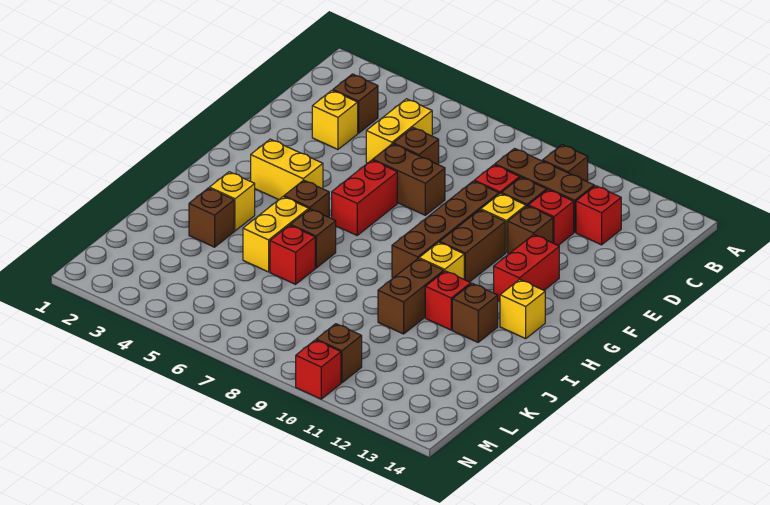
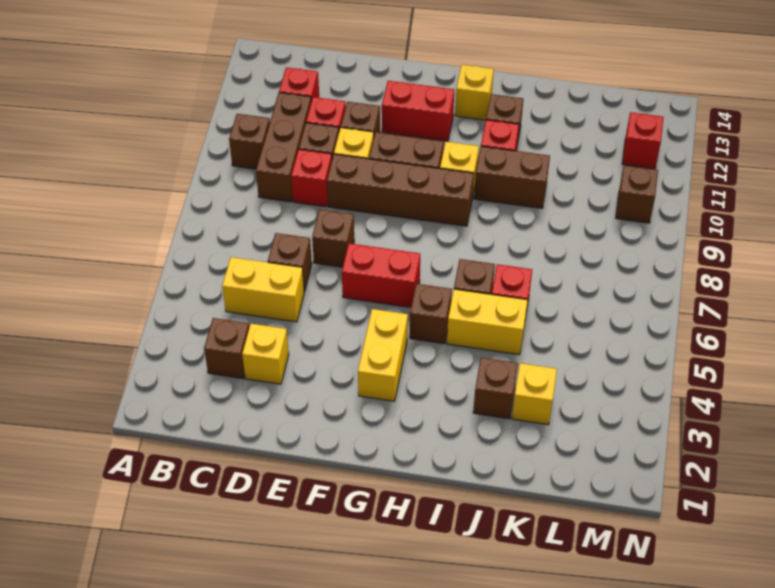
brown 1x2 brick [373,144,445,215] -> brown 1x1 brick [312,209,354,267]
yellow 1x1 brick [209,172,255,231] -> yellow 1x1 brick moved to [512,363,557,425]
red 1x1 brick [296,340,341,399] -> red 1x1 brick moved to [622,112,664,169]

